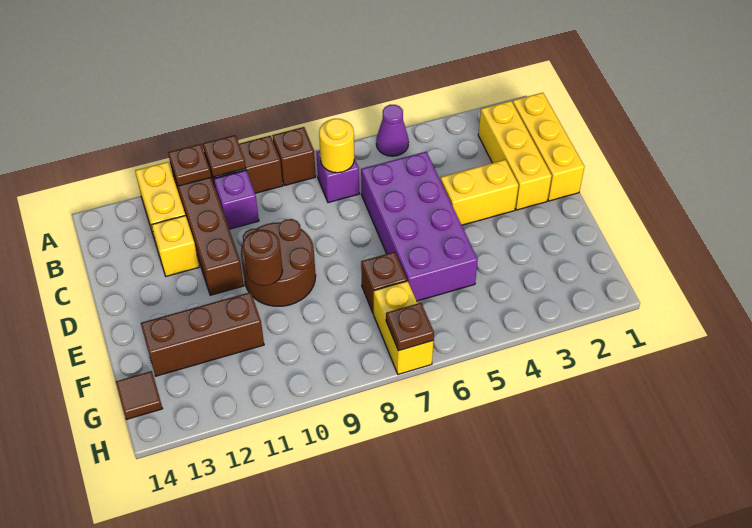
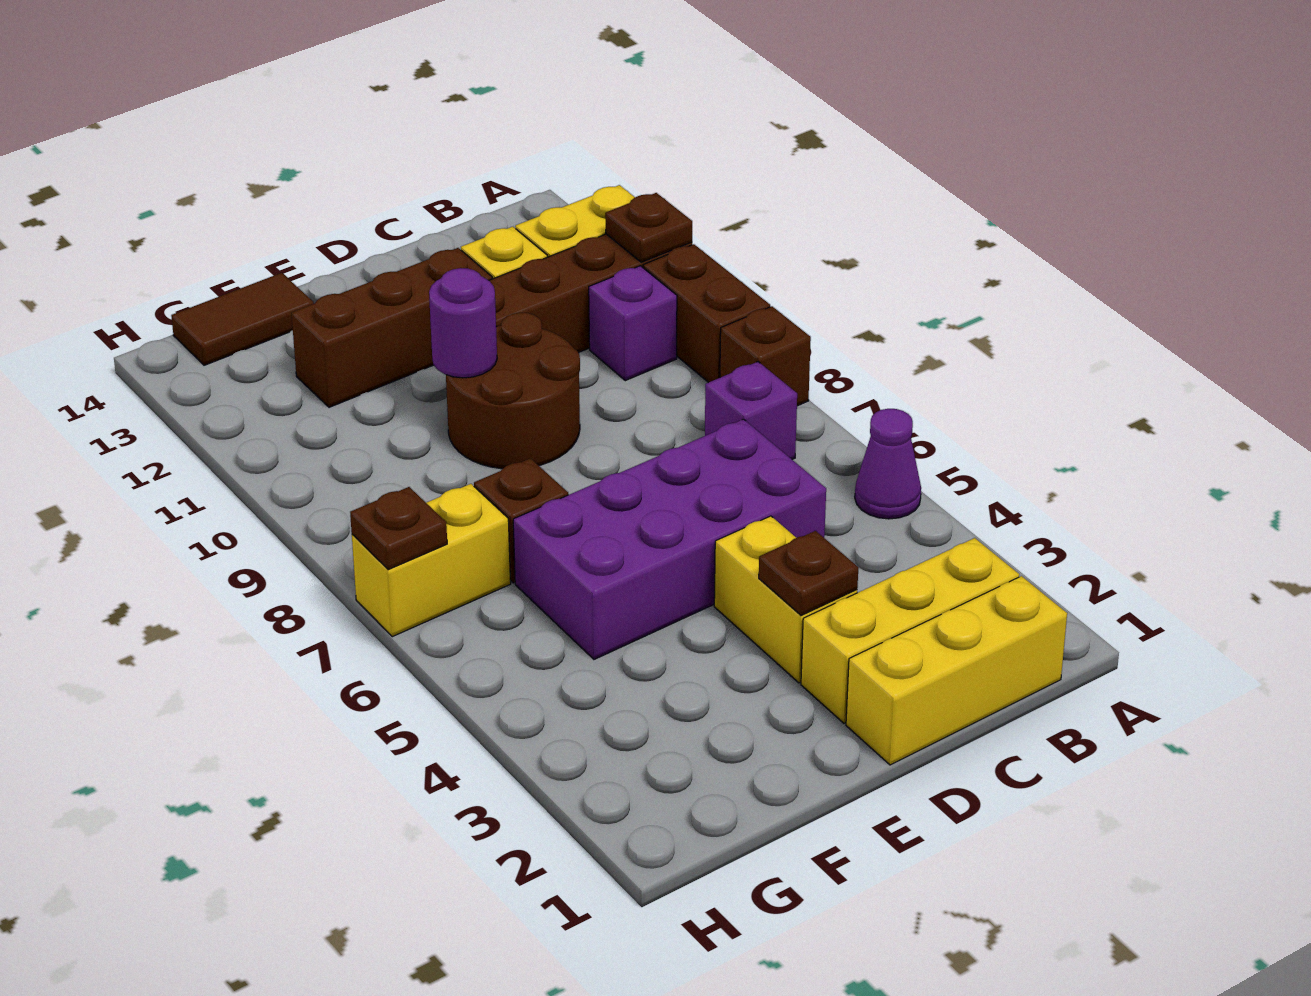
brown 1x1 plate [203,135,246,177] -> brown 1x1 plate moved to [759,531,858,616]
yellow 1x1 round brick [319,119,354,173] -> none
brown 1x1 round brick [243,230,283,286] -> purple 1x1 round brick [429,268,497,378]
brown 1x3 brick [141,292,264,376] -> brown 1x3 brick turned to [291,248,492,407]
brown 1x1 tile [116,371,163,419] -> brown 1x2 tile [171,273,313,365]

